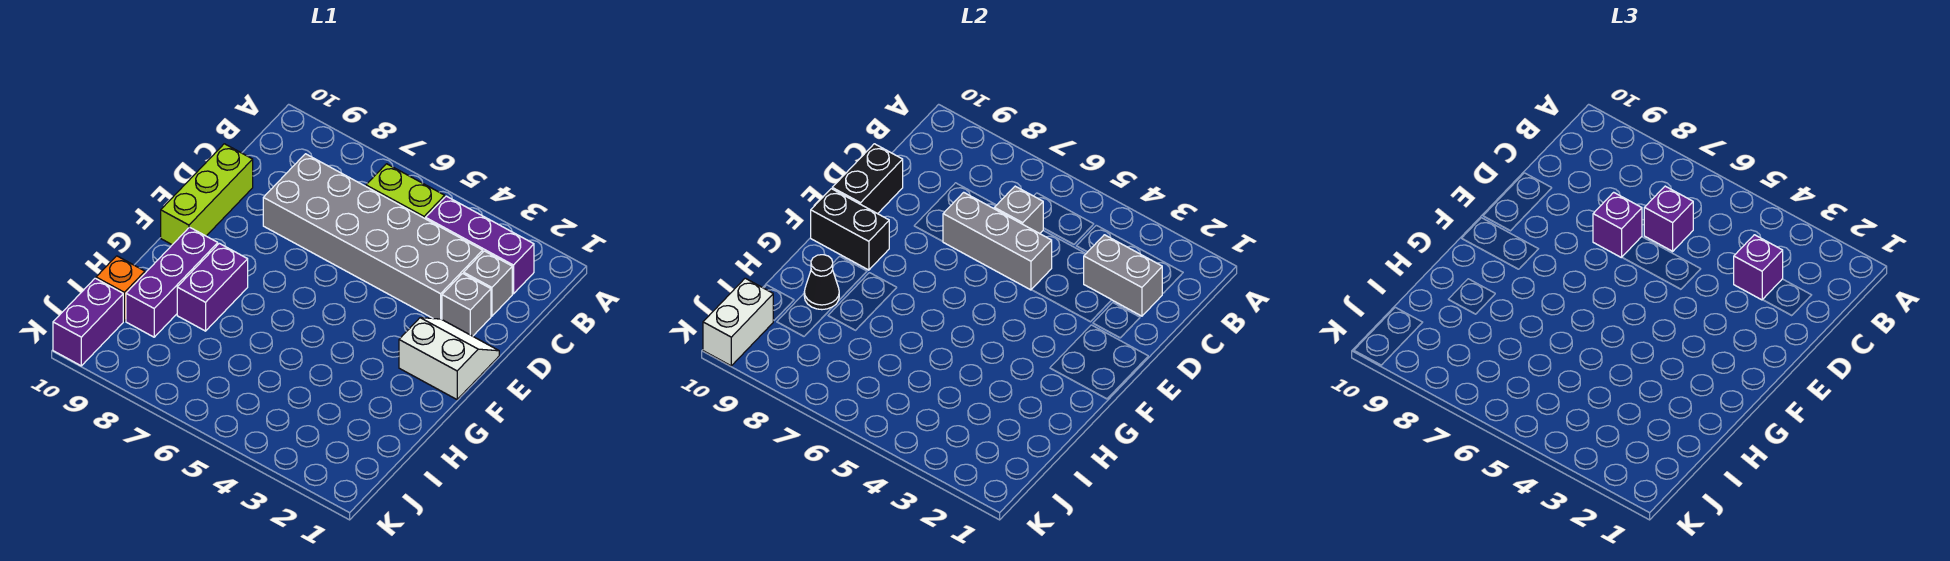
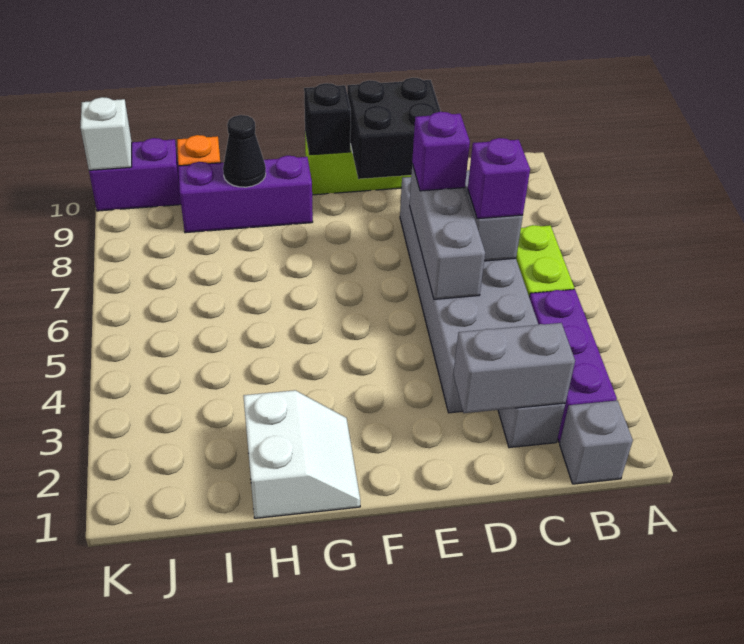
grey 1x2 brick [1084,235,1162,316] -> grey 1x2 brick turned to [453,323,575,413]
purple 1x1 brick [1734,235,1783,300] -> none
grey 1x1 brick [442,273,491,336] -> grey 1x1 brick moved to [560,400,633,484]
black 1x2 brick [832,144,903,214] -> black 2x2 brick [347,78,441,179]
white 2x2 slope [399,318,499,399] -> white 2x2 slope moved to [244,390,360,518]
black 1x2 brick [811,189,889,270] -> black 1x1 brick [304,83,351,155]
purple 1x2 brick [177,243,248,331] -> none
white 1x2 brick [703,278,773,366] -> white 1x1 brick [80,97,132,170]

